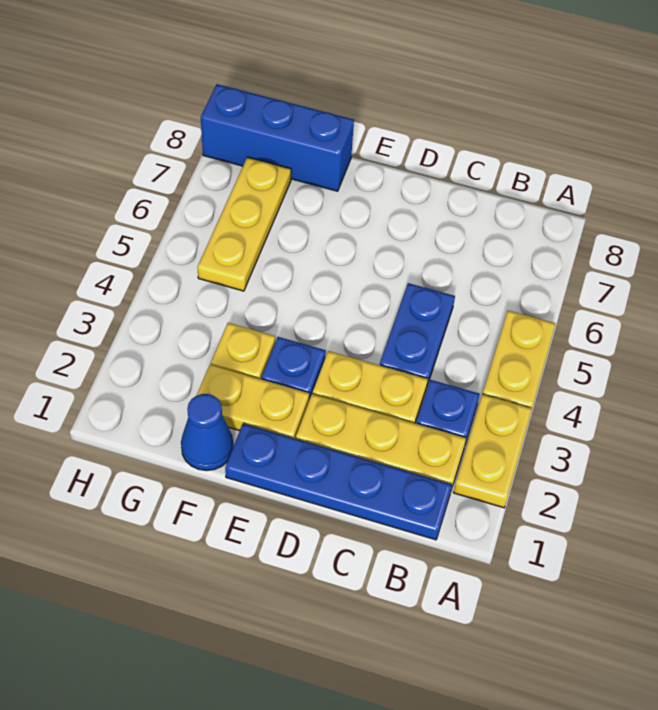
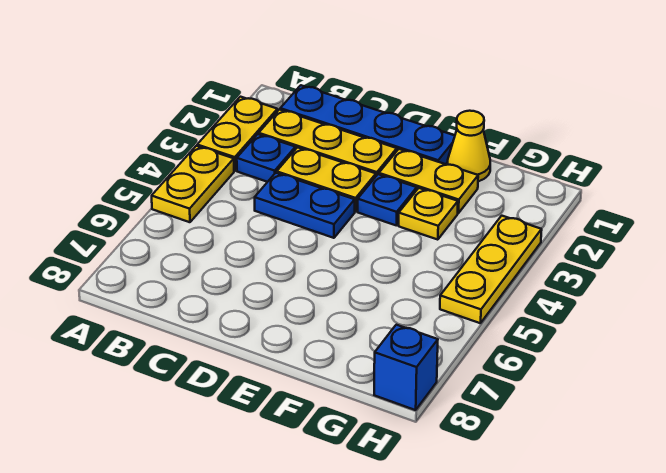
blue 1x2 plate [380,283,455,386] -> blue 1x2 plate turned to [255,173,355,238]
blue 1x1 cone [181,394,233,471] -> yellow 1x1 cone [448,111,490,181]
blue 1x3 brick [201,84,354,191] -> blue 1x1 brick [374,325,438,410]
yellow 1x3 plate [197,157,291,291] -> yellow 1x3 plate moved to [440,216,542,323]

